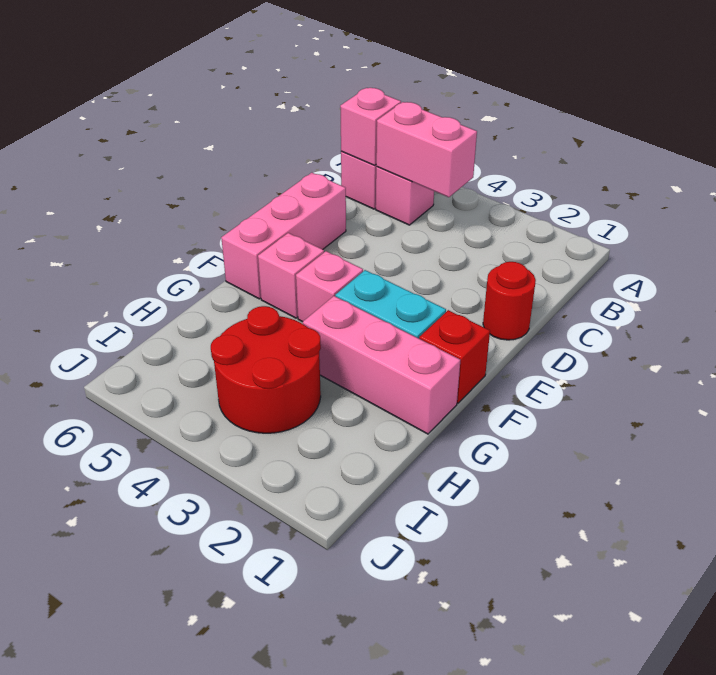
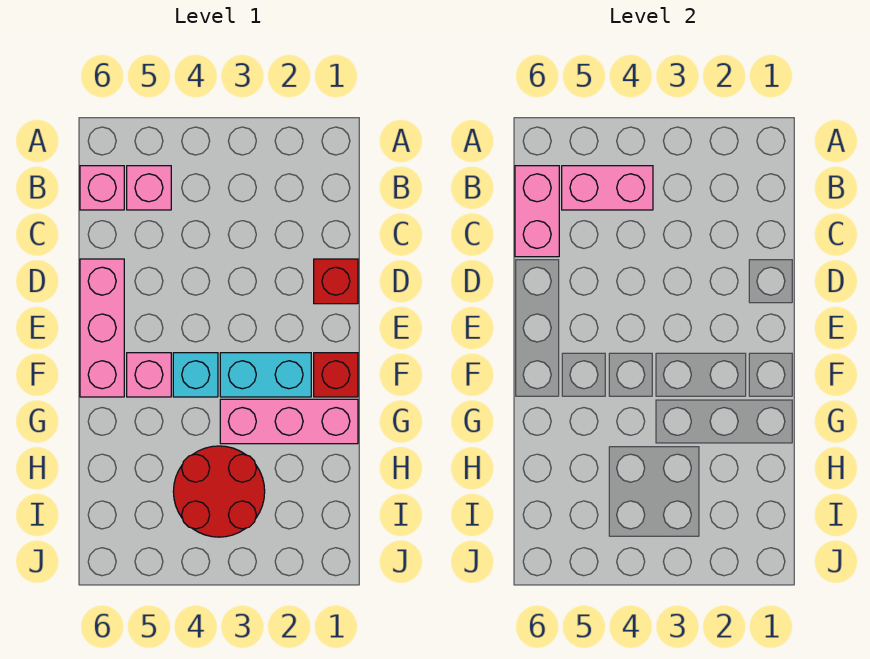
pink 1x1 brick [340,88,401,165] -> pink 1x2 brick [515,166,559,257]
red 1x1 round brick [483,262,536,340] -> red 1x1 brick [314,259,358,304]
pink 1x1 brick [296,251,363,322] -> cyan 1x1 brick [173,353,218,397]

